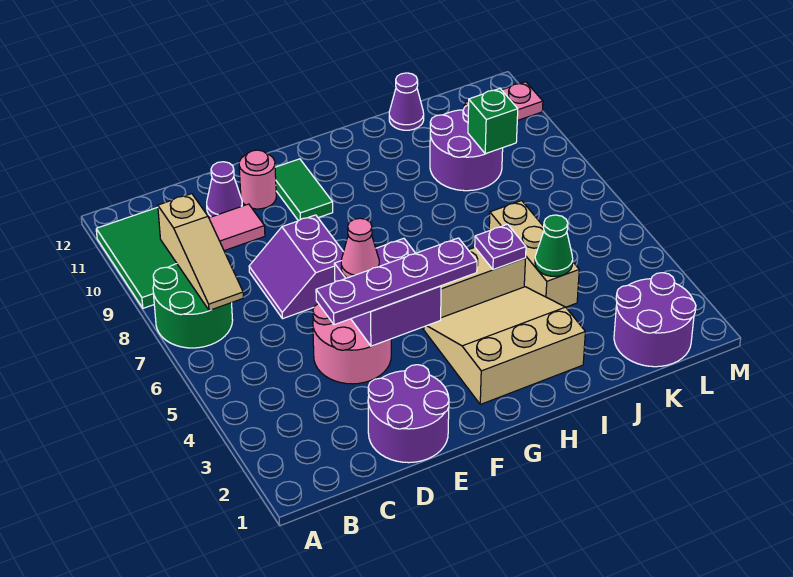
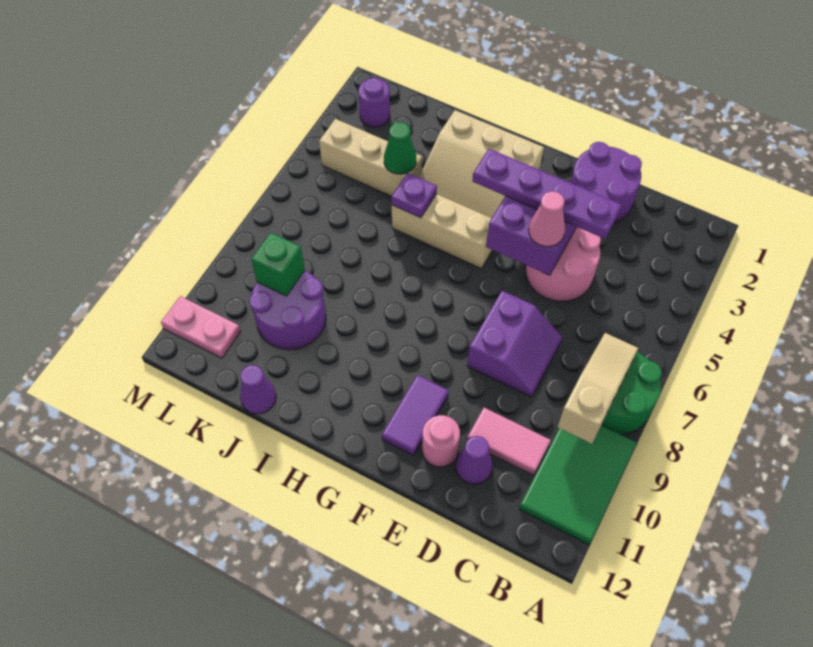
green 1x2 tile [275,159,333,221] -> purple 1x2 tile [382,375,449,456]
tan 1x3 brick [489,201,579,307] -> tan 1x3 brick turned to [319,119,422,196]
purple 2x2 round brick [614,273,696,367] -> purple 1x1 round brick [359,78,390,127]

